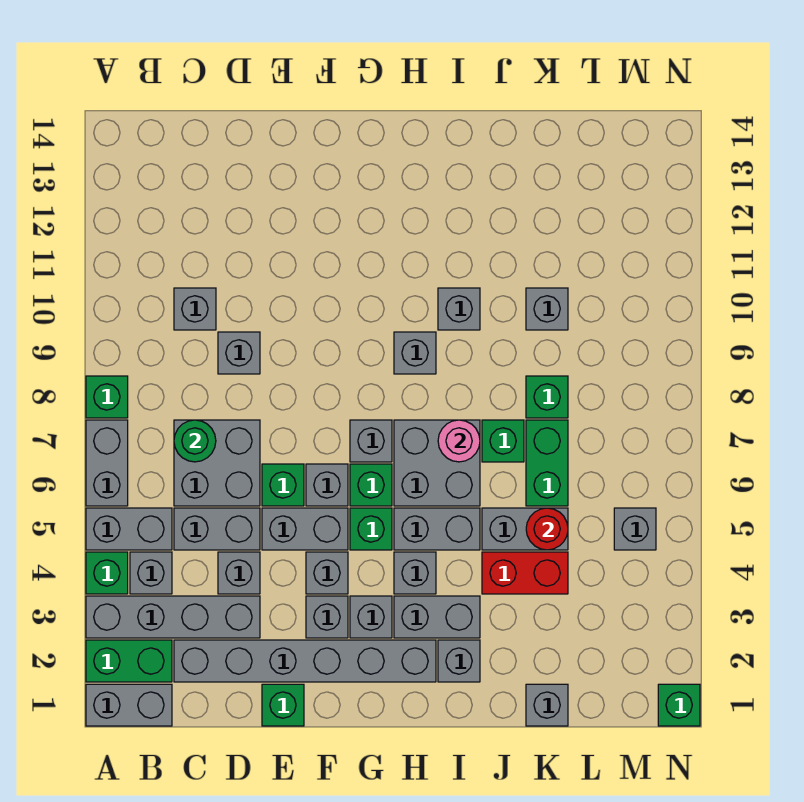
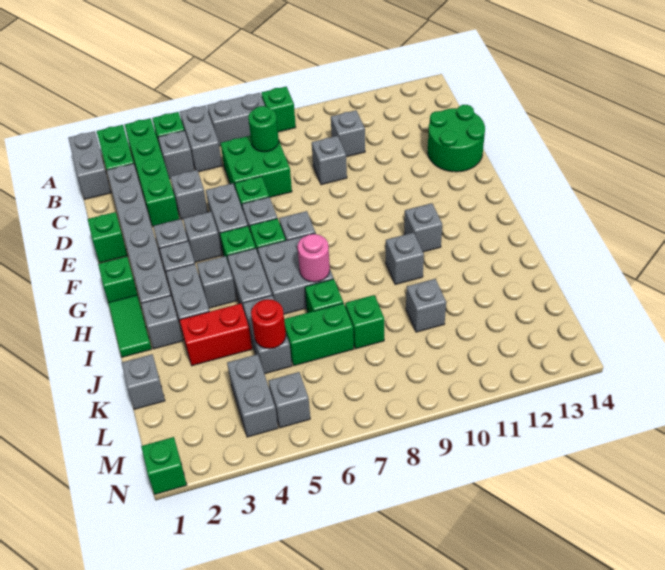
grey 1x4 brick [86,596,260,638] -> green 1x4 brick [125,118,179,227]
grey 1x2 brick [174,508,260,550] -> grey 1x2 brick moved to [227,354,278,437]
grey 2x2 brick [174,420,260,506] -> green 2x2 brick [221,136,292,197]
none -> green 2x2 round brick [428,105,485,172]
none -> green 1x1 brick [98,256,137,303]
none -> green 1x2 tile [108,295,152,357]
grey 1x1 brick [394,332,436,374] -> grey 1x1 brick moved to [404,203,442,252]
red 1x2 brick [482,552,568,594] -> red 1x2 brick turned to [180,304,252,366]

